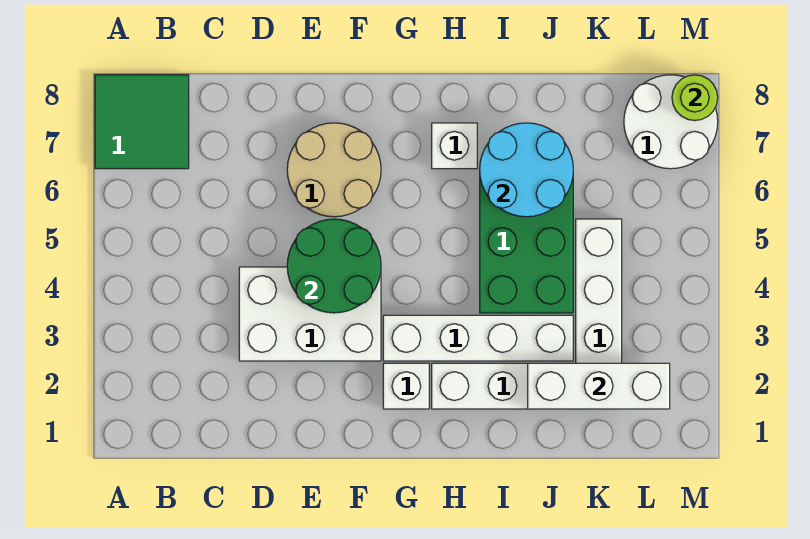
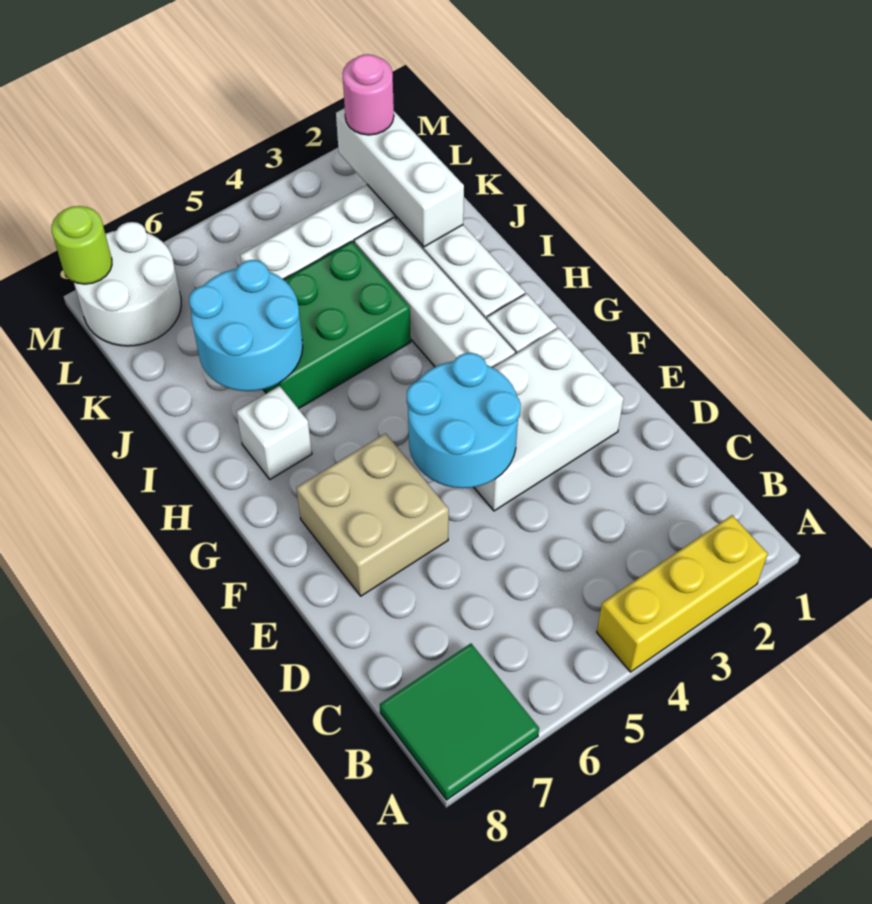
none -> yellow 1x3 brick [597,515,768,672]
white 2x3 brick [239,267,381,361] -> white 2x3 brick turned to [474,328,624,511]
green 2x2 round brick [287,219,381,313] -> cyan 2x2 round brick [407,353,521,488]
tan 2x2 round brick [287,123,381,217] -> tan 2x2 brick [296,433,449,596]
none -> pink 1x1 round brick [343,54,394,135]

